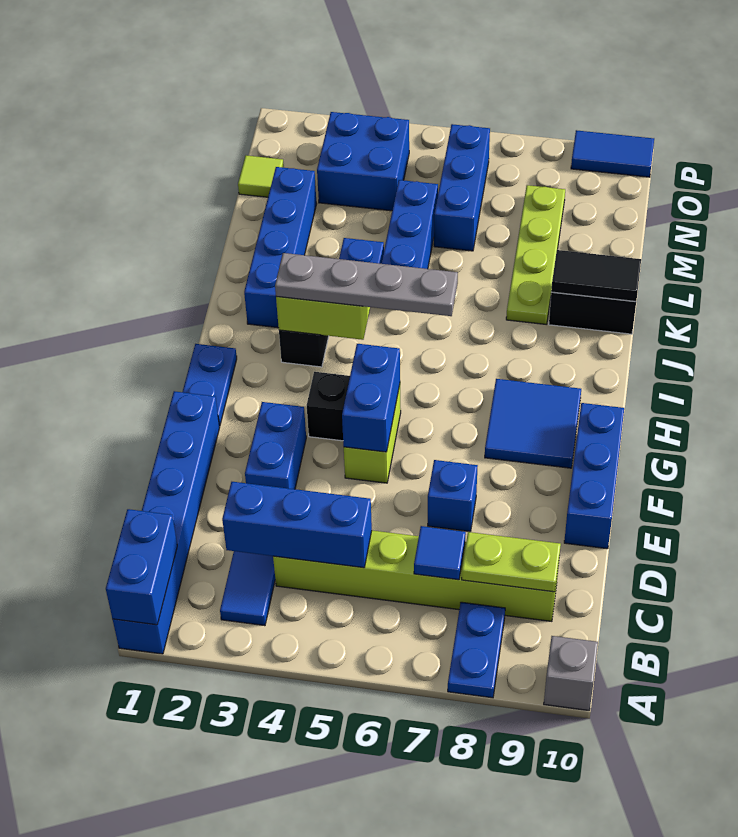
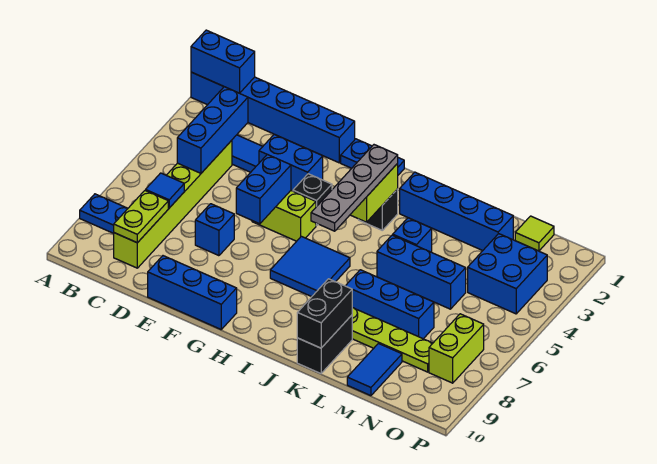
grey 1x1 brick [544,636,598,710] -> none
blue 1x2 brick [342,344,400,452] -> blue 1x2 brick turned to [236,154,291,224]
blue 2x2 tile [485,379,581,468] -> blue 2x2 tile moved to [270,236,350,297]
black 1x2 tile [551,250,641,302] -> black 1x2 brick [297,279,352,348]
blue 1x3 brick [434,124,490,251] -> blue 1x3 brick moved to [346,270,434,339]
none -> lime 1x2 brick [429,314,484,383]
blue 1x2 tile [571,130,654,177] -> blue 1x2 tile moved to [347,344,402,396]

